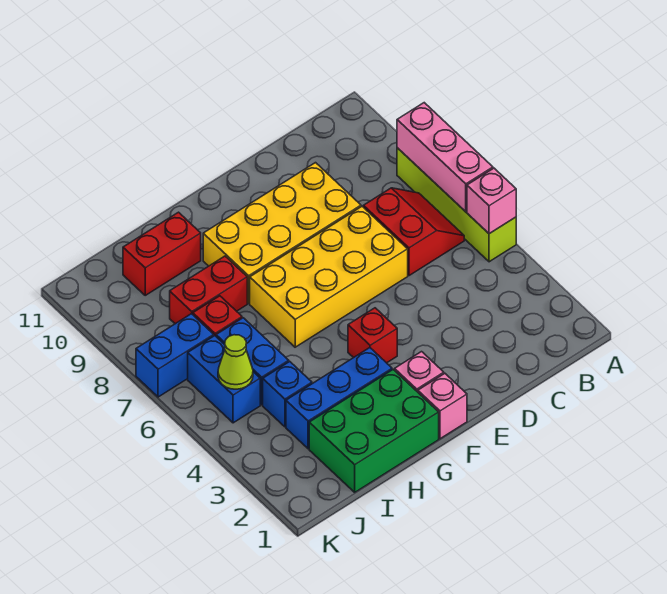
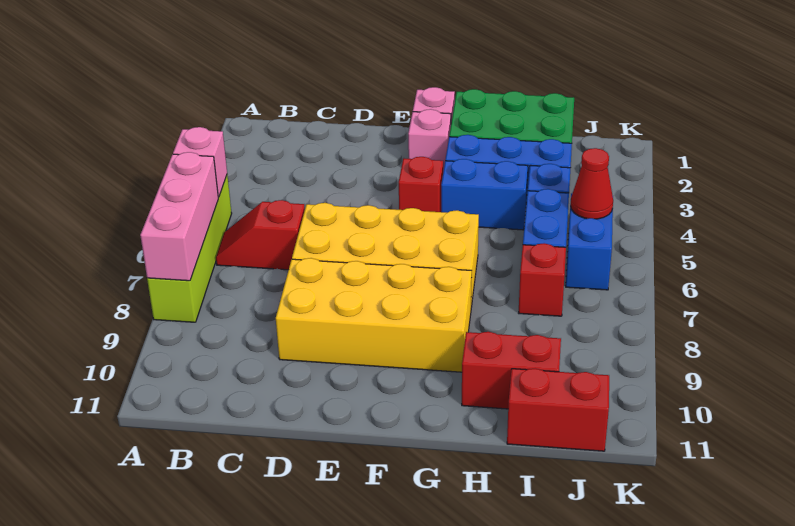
red 2x2 slope [363,188,464,276] -> red 1x2 slope [216,200,305,270]
red 1x2 brick [170,256,247,324] -> red 1x2 brick moved to [507,369,609,451]
lime 1x1 cone [218,335,253,389] -> red 1x1 cone [571,148,613,219]
blue 1x2 brick [136,314,214,397] -> blue 1x2 brick moved to [441,159,528,230]

